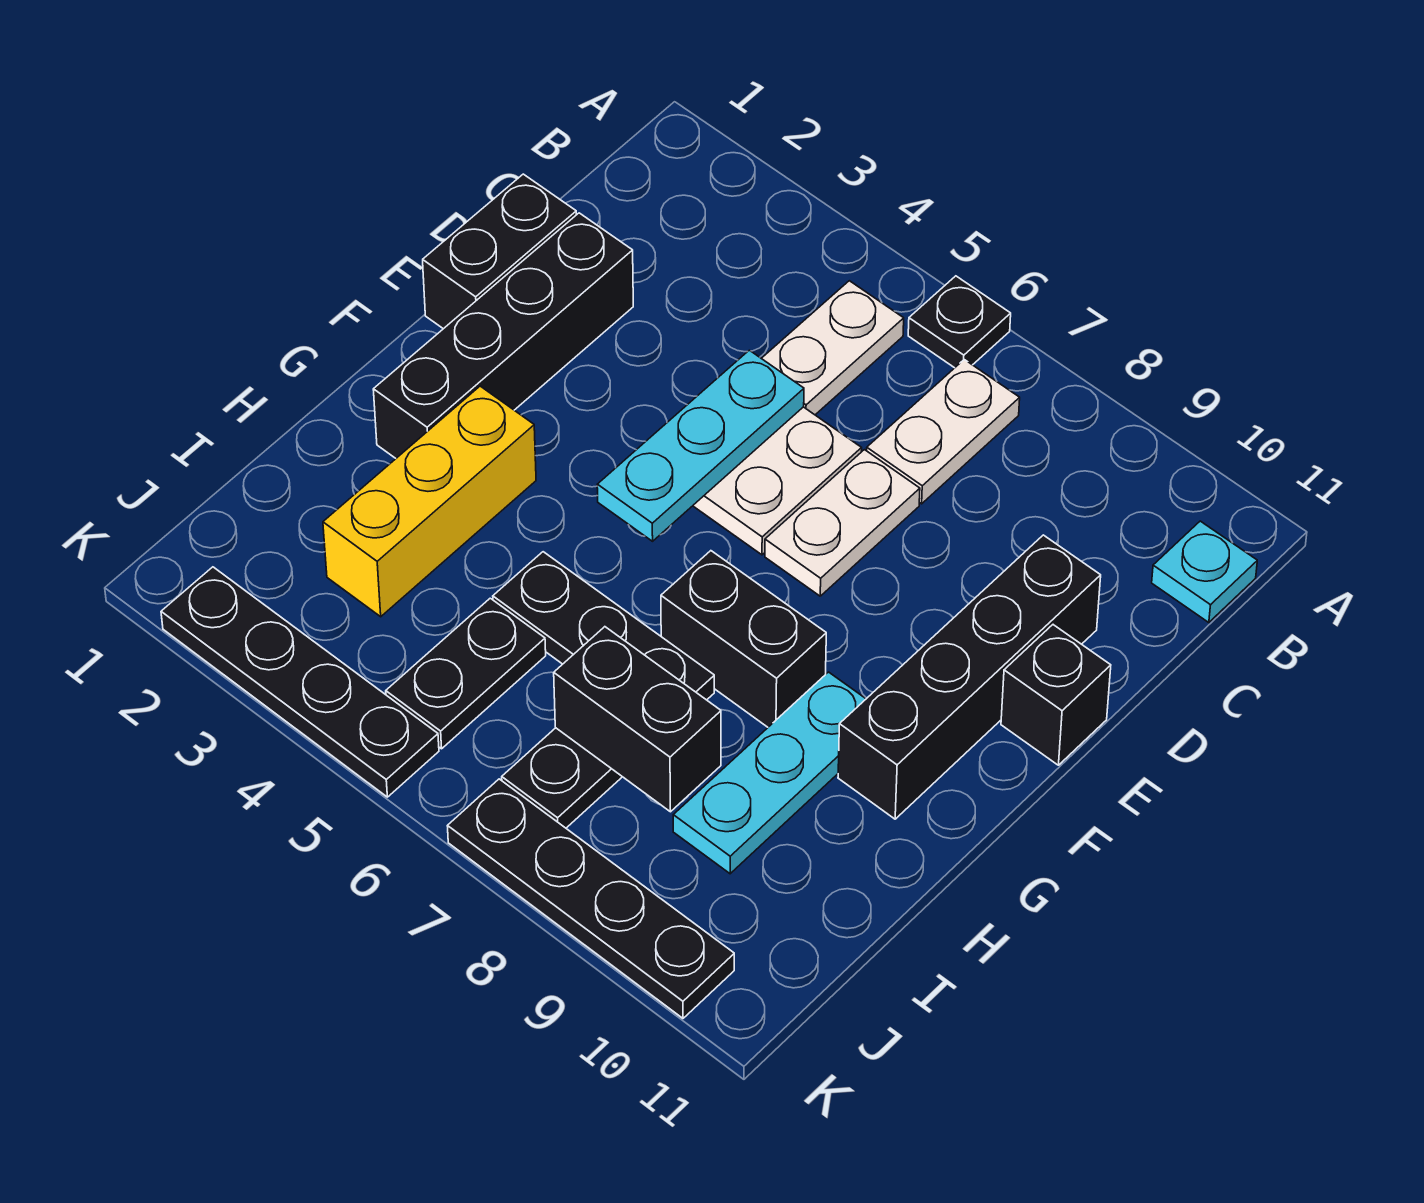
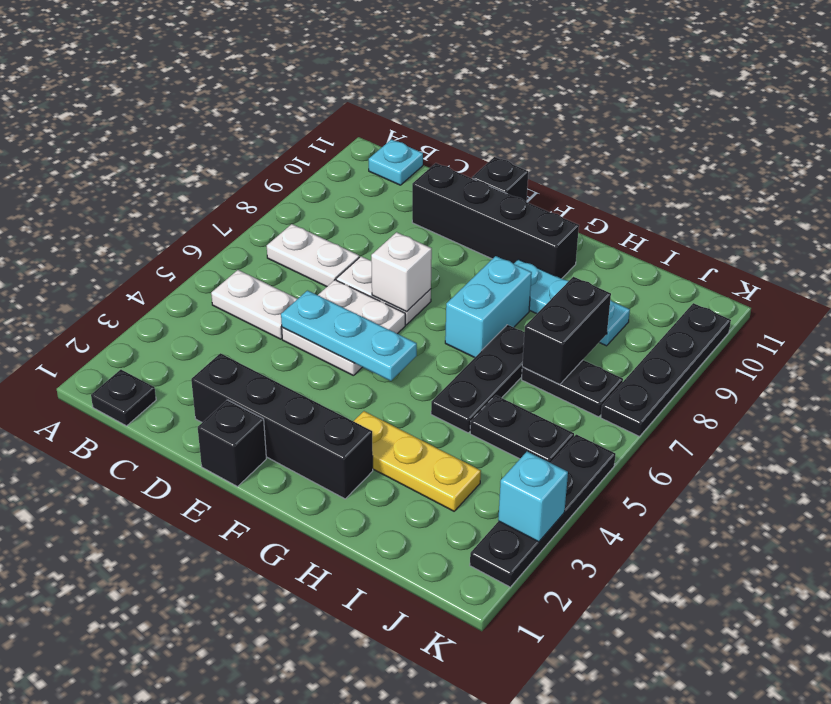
black 1x1 plate [908,276,1011,368] -> black 1x1 plate moved to [91,370,156,426]
black 1x2 brick [423,174,576,329] -> black 1x1 brick [198,400,266,487]
none -> white 1x1 brick [371,232,432,311]
yellow 1x3 brick [323,386,536,617] -> yellow 1x3 plate [354,411,481,511]
black 1x2 brick [661,551,826,727] -> cyan 1x2 brick [445,256,532,358]
none -> cyan 1x1 brick [498,452,568,542]

